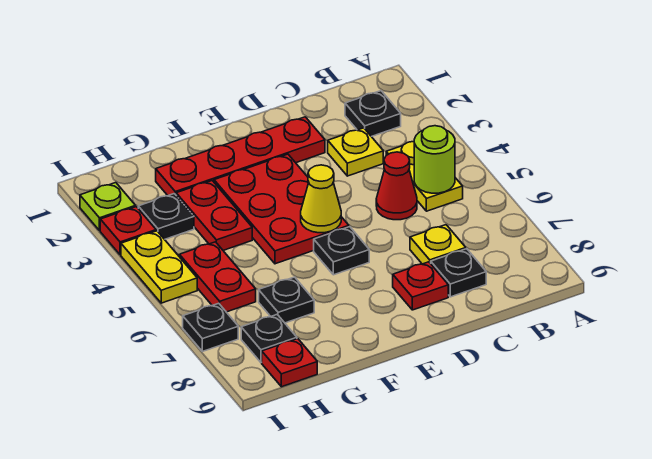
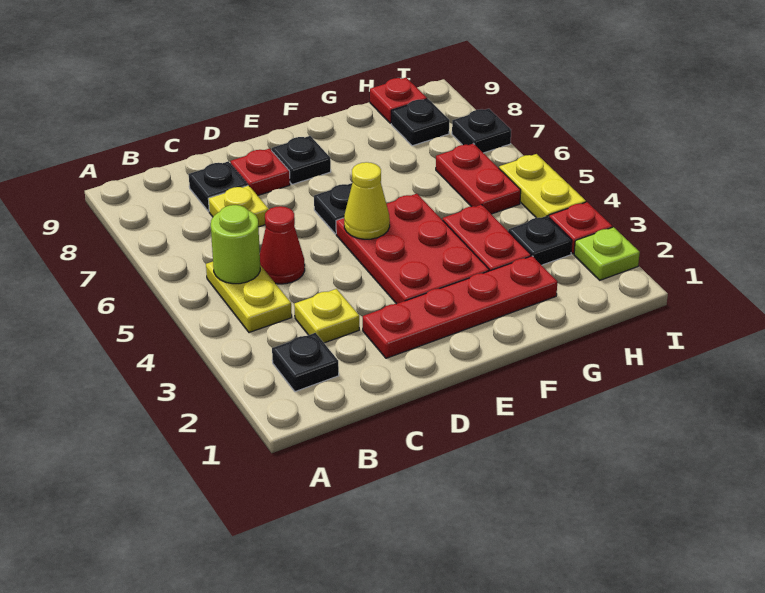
black 1x1 plate [259,277,314,323] -> black 1x1 plate moved to [272,136,331,184]

